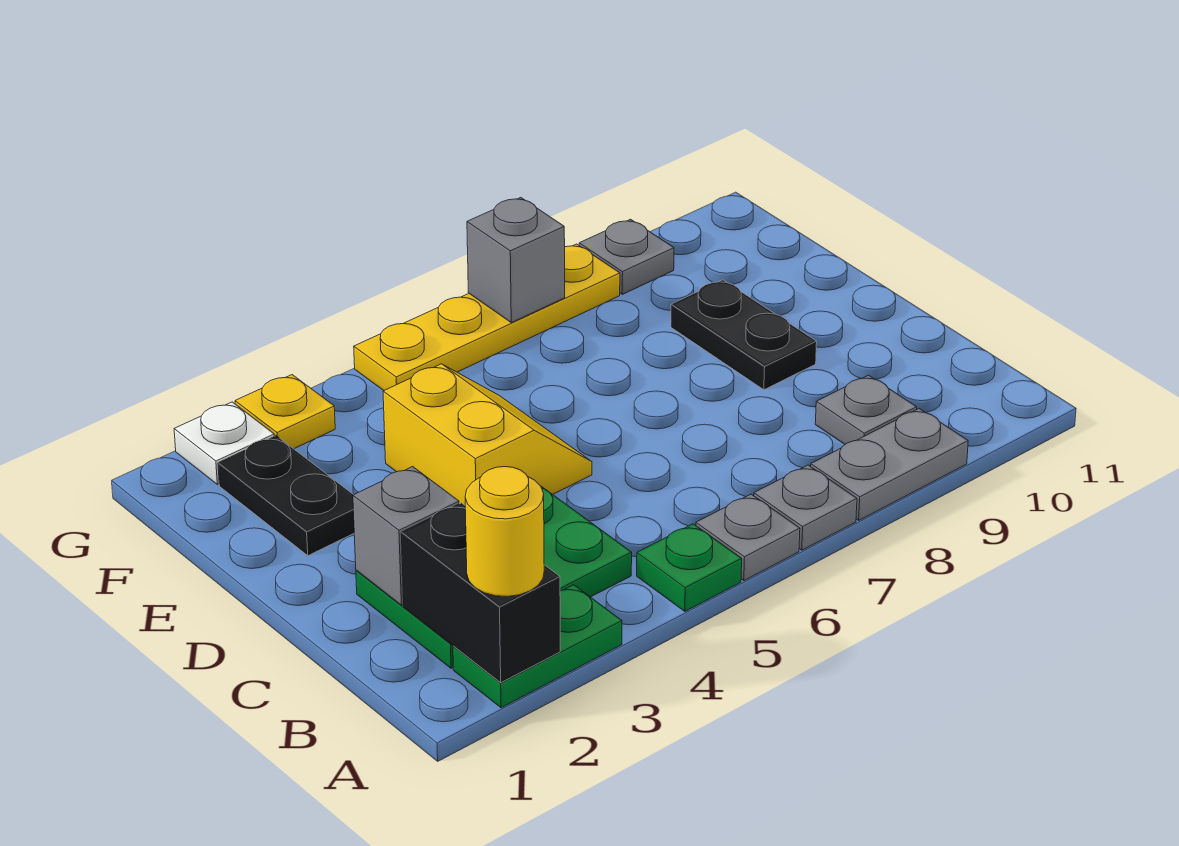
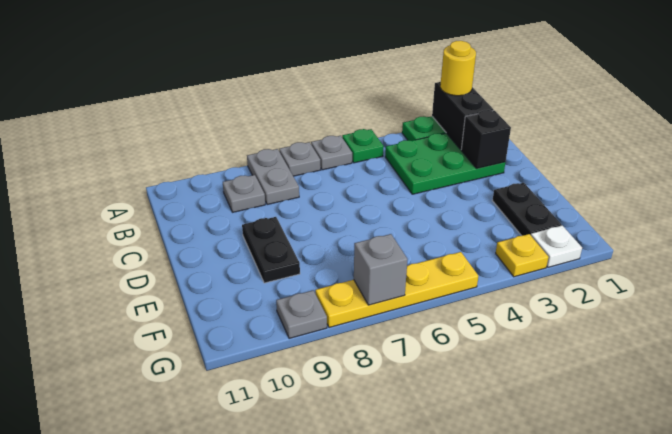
grey 1x2 plate [811,409,968,520] -> grey 1x2 plate turned to [247,149,299,205]
grey 1x1 brick [353,467,459,605] -> black 1x1 brick [461,110,511,168]
yellow 2x2 slope [383,364,592,505] -> none

